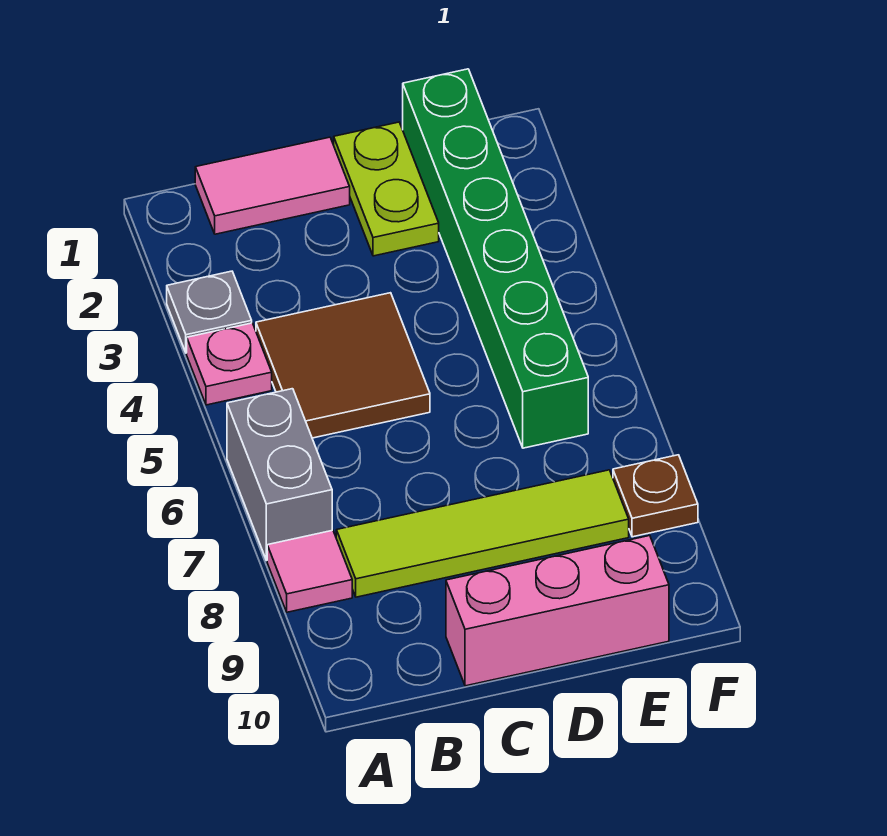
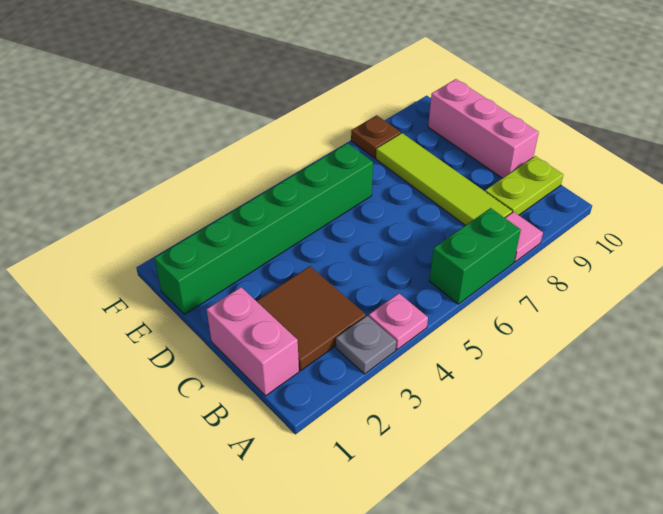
grey 1x2 brick [227,389,332,560] -> green 1x2 brick [430,208,521,304]
pink 1x2 tile [195,137,350,234] -> pink 1x2 brick [206,287,299,396]
brown 2x2 tile [256,293,430,438] -> brown 2x2 tile moved to [257,266,366,371]
lime 1x2 plate [334,122,439,256] -> lime 1x2 plate moved to [485,156,563,215]

